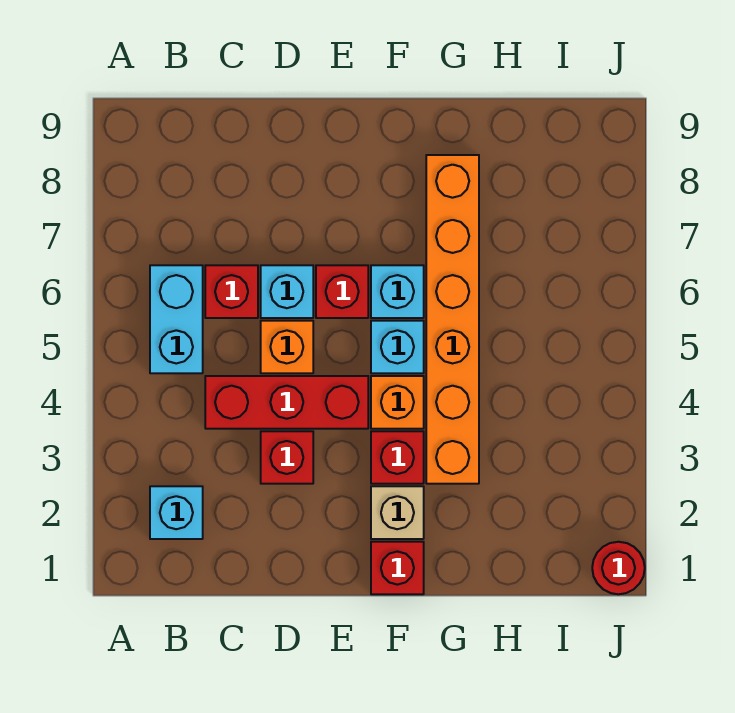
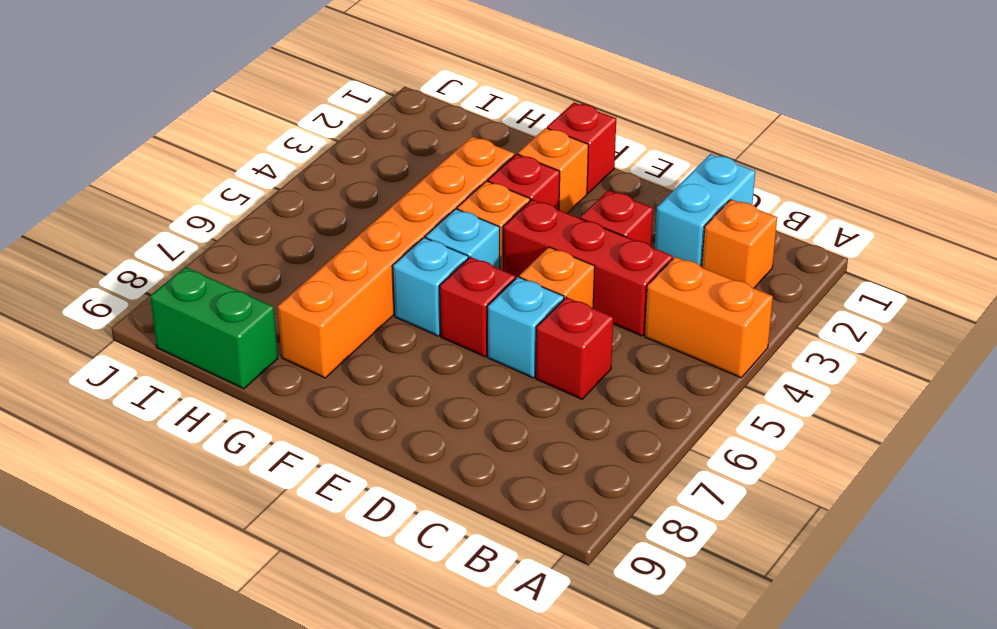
none -> orange 1x2 brick [645,257,773,378]
cyan 1x1 brick [150,486,203,539] -> orange 1x1 brick [702,199,777,288]
cyan 1x2 brick [150,265,203,373] -> cyan 1x2 brick moved to [655,154,755,267]
tan 1x1 brick [371,486,424,539] -> orange 1x1 brick [518,128,588,213]
none -> green 1x2 brick [150,267,278,389]
red 1x1 round brick [592,542,645,594] -> none

